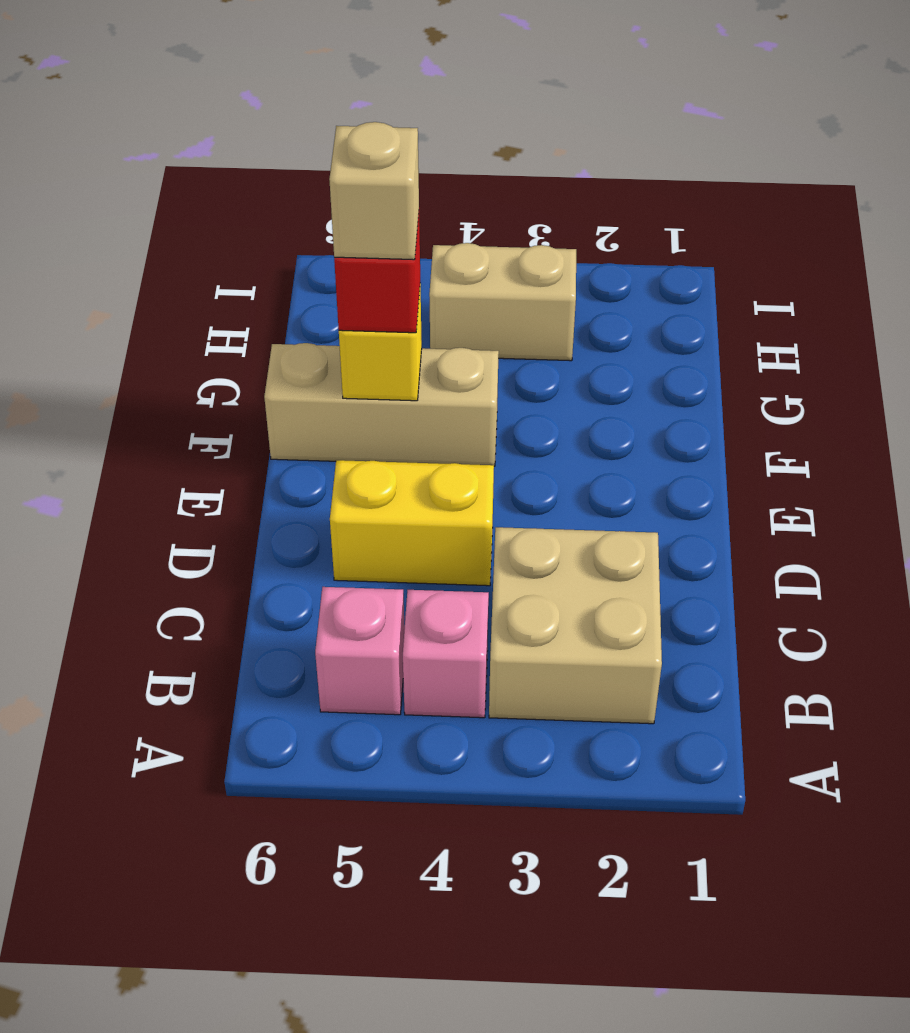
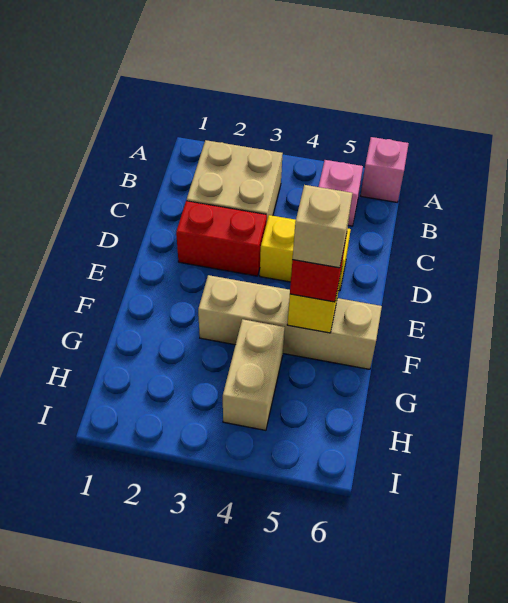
pink 1x1 brick [403,590,489,718] -> pink 1x1 brick moved to [361,137,409,202]
none -> red 1x2 brick [176,201,267,276]
tan 1x3 brick [264,343,499,466] -> tan 1x4 brick [198,275,382,369]
tan 1x2 brick [429,243,576,361] -> tan 1x2 brick turned to [223,319,285,430]

